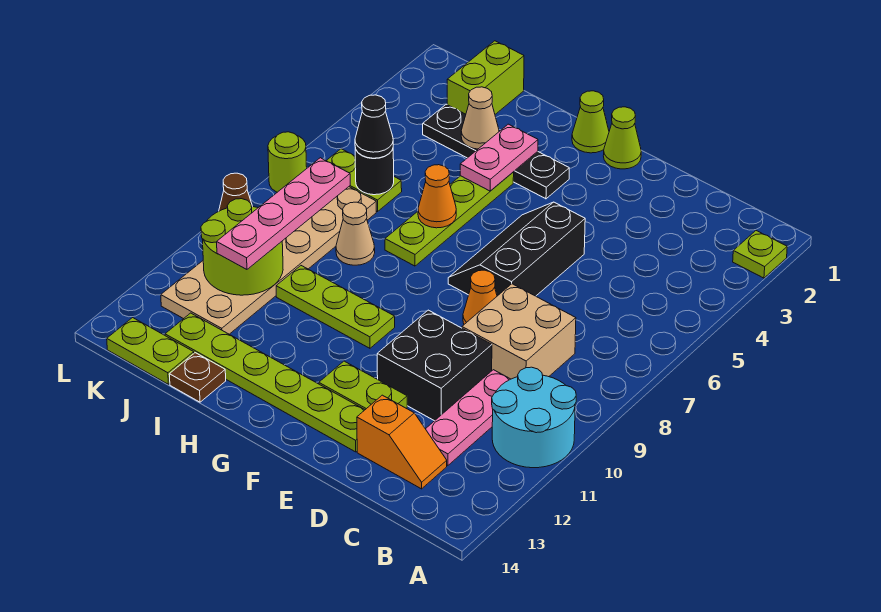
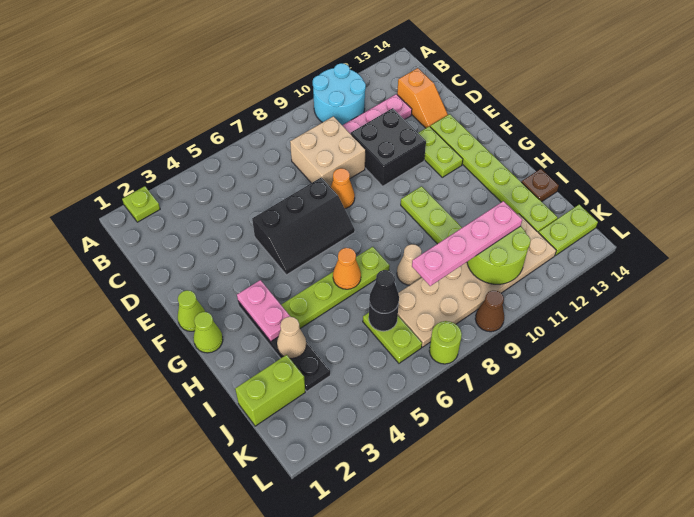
orange 1x2 slope [357,395,447,489] -> orange 1x2 slope turned to [397,68,448,128]
pink 1x2 plate [460,124,538,191] -> pink 1x2 plate turned to [237,280,291,341]
lime 1x2 plate [107,318,194,384] -> lime 1x2 plate turned to [539,205,598,255]

